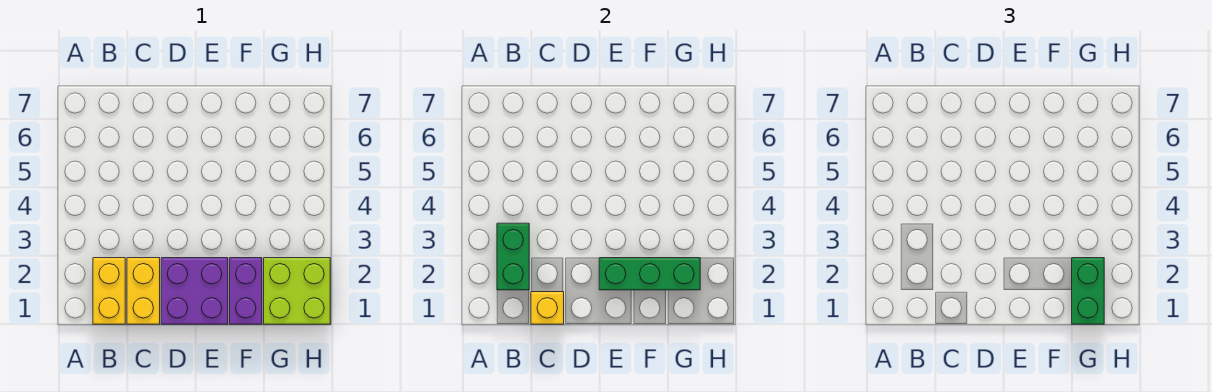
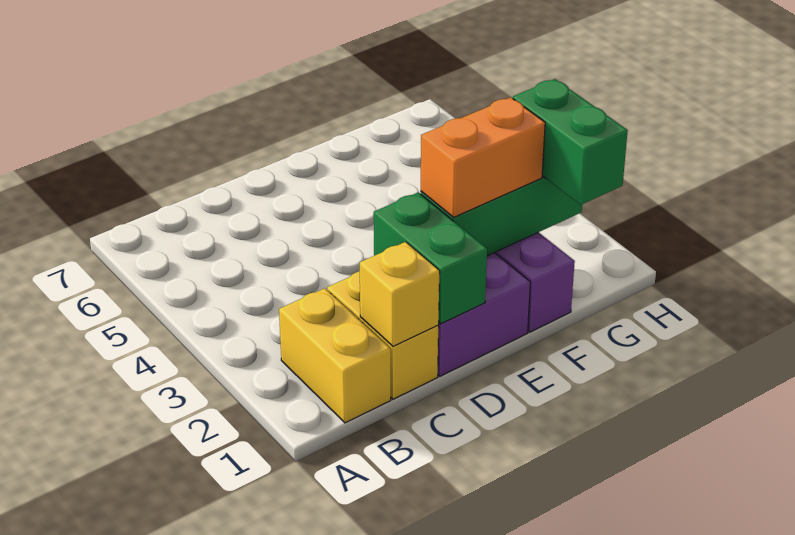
green 1x2 brick [497,223,529,290] -> green 1x2 brick moved to [374,192,487,324]
none -> orange 1x2 brick [421,97,545,217]
lime 2x2 brick [264,258,330,324] -> none

